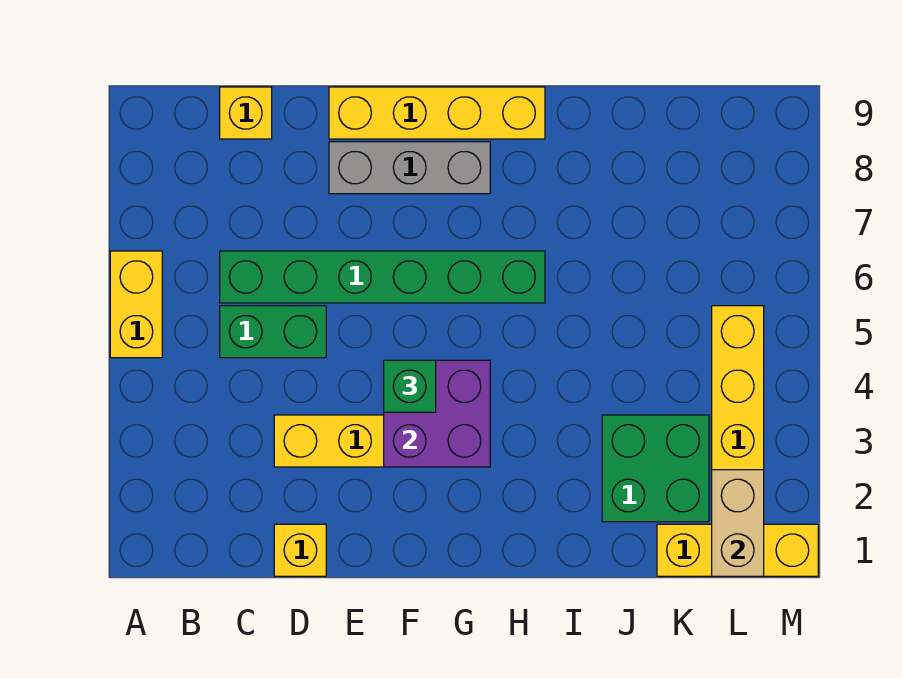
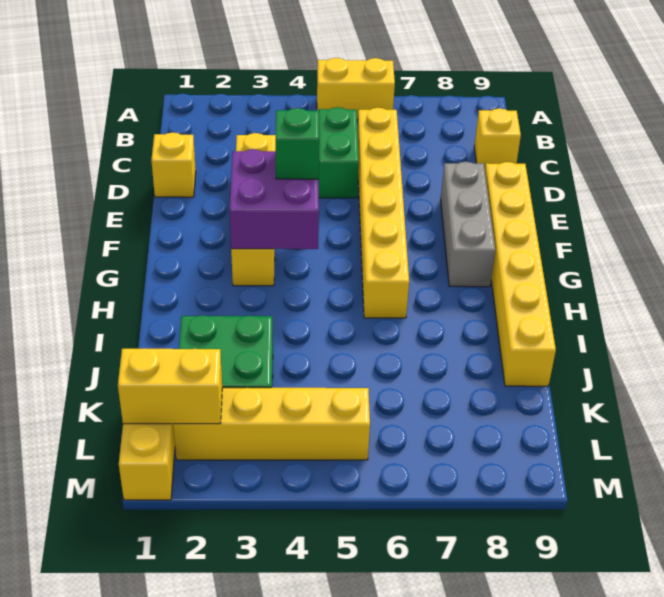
green 1x6 brick [220,251,545,303] -> yellow 1x6 brick [358,108,409,318]
yellow 1x4 brick [329,87,545,139] -> yellow 1x6 brick [485,162,556,386]
tan 1x2 brick [712,470,764,576] -> yellow 1x2 brick [118,348,222,424]

